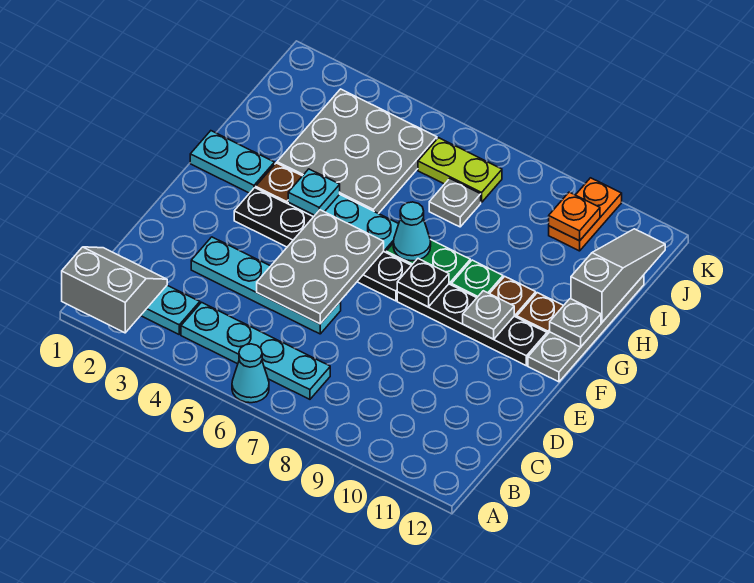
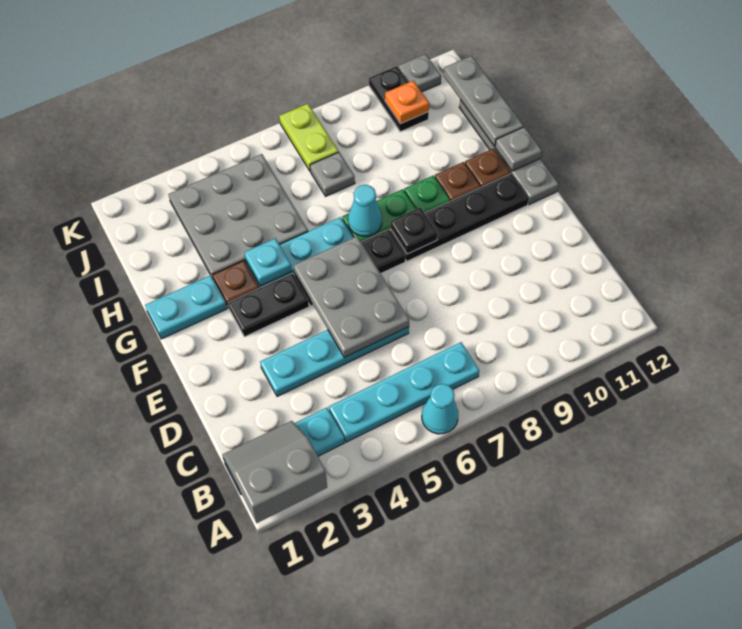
grey 1x1 plate [463,291,514,339] -> grey 1x1 plate moved to [398,54,441,92]
grey 1x3 slope [571,229,665,322] -> grey 1x3 plate [444,56,523,146]
lime 1x2 plate [418,138,502,202] -> lime 1x2 plate turned to [279,104,339,171]
orange 1x2 plate [549,178,622,251] -> black 1x2 plate [369,66,429,132]

